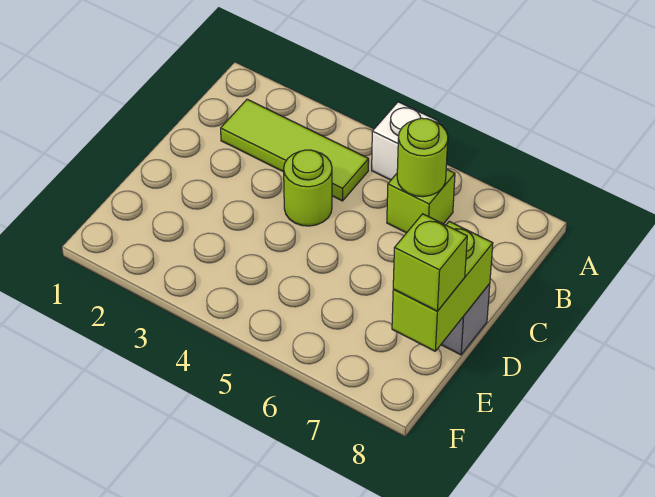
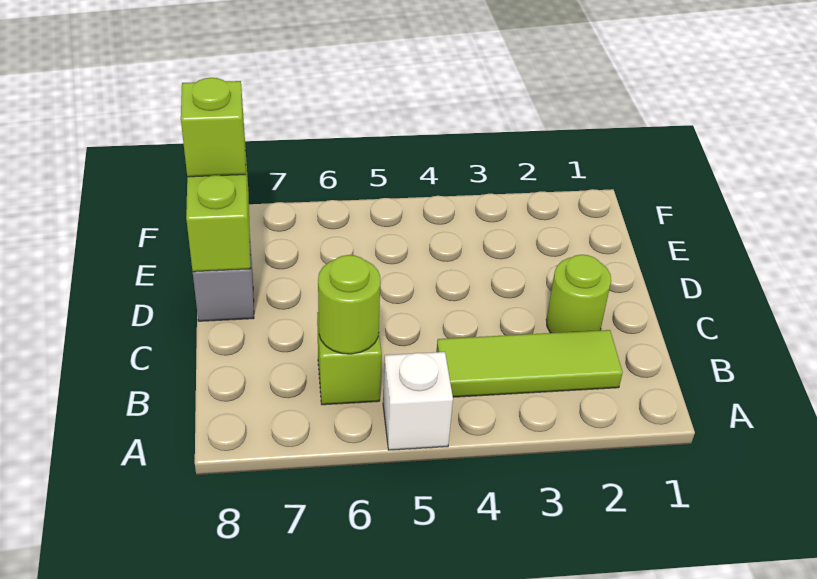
lime 1x1 round brick [284,150,332,226] -> lime 1x1 round brick moved to [546,255,611,333]

